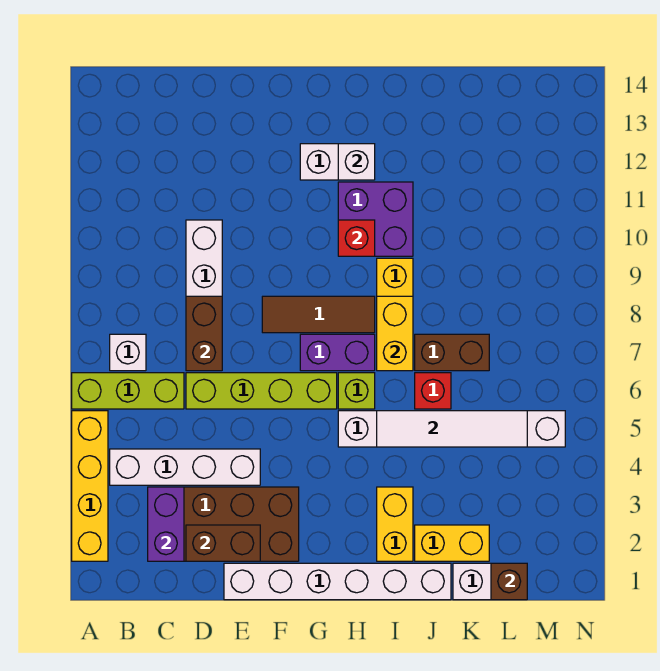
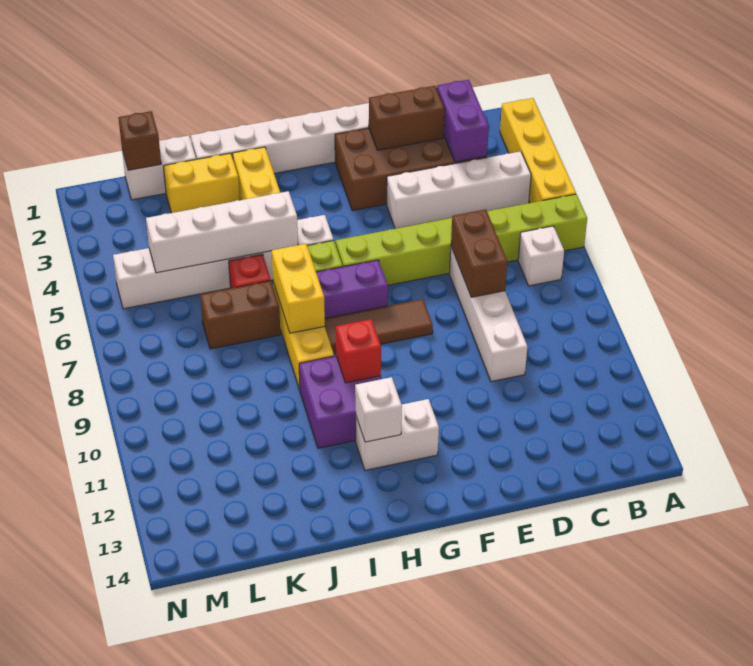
white 1x4 tile [377,411,527,447] -> white 1x4 brick [146,191,298,273]

